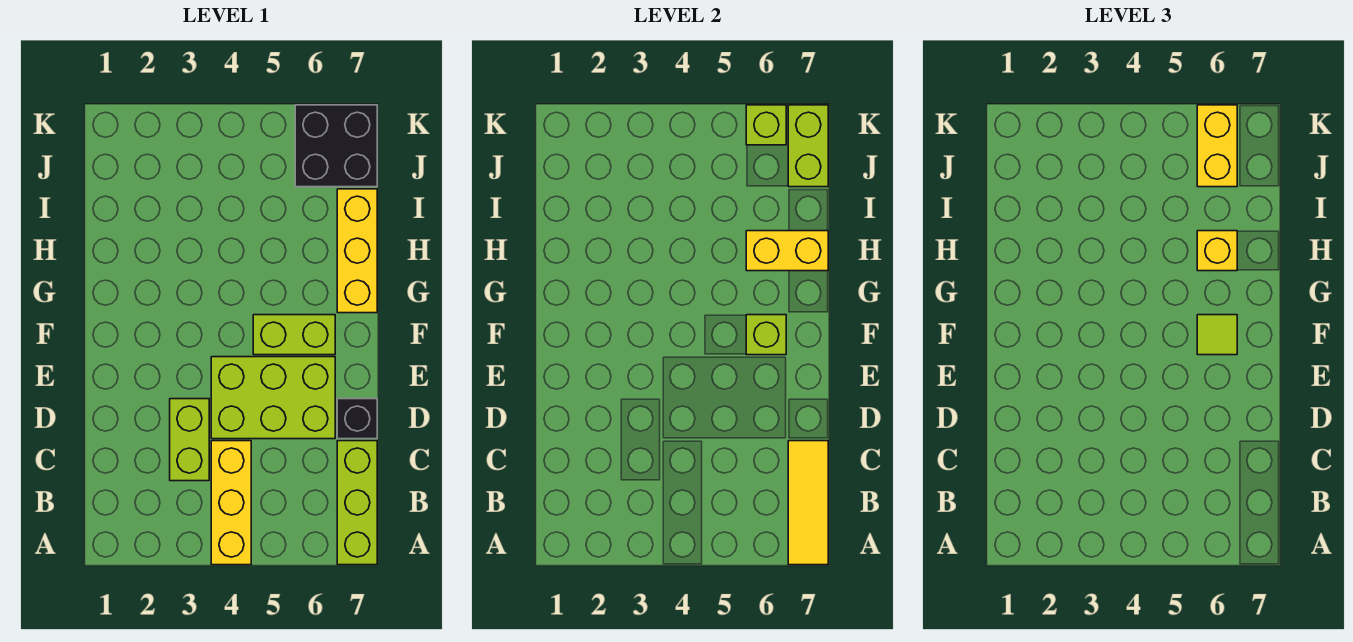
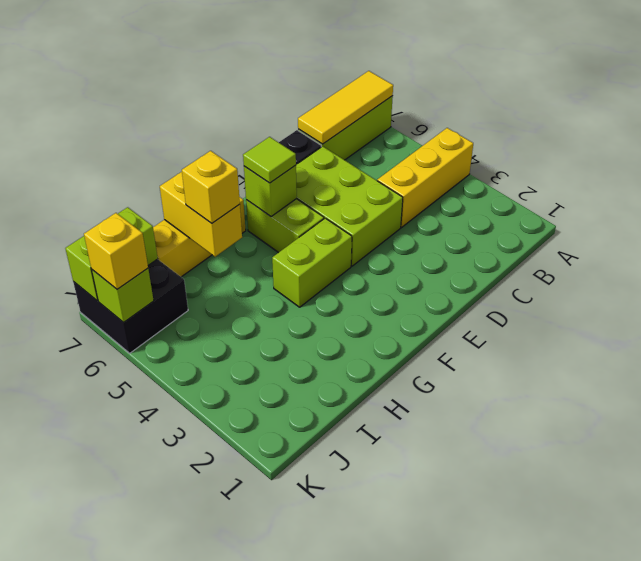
lime 1x2 brick [170,399,209,481] -> lime 1x2 brick moved to [272,218,352,307]
yellow 1x2 brick [1197,105,1237,187] -> yellow 1x1 brick [84,213,148,289]

